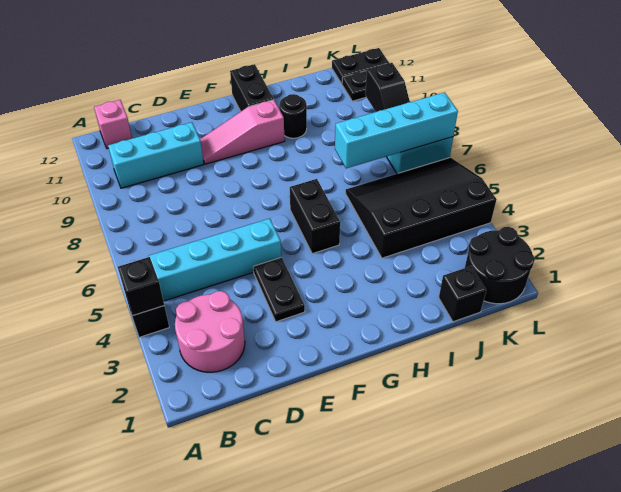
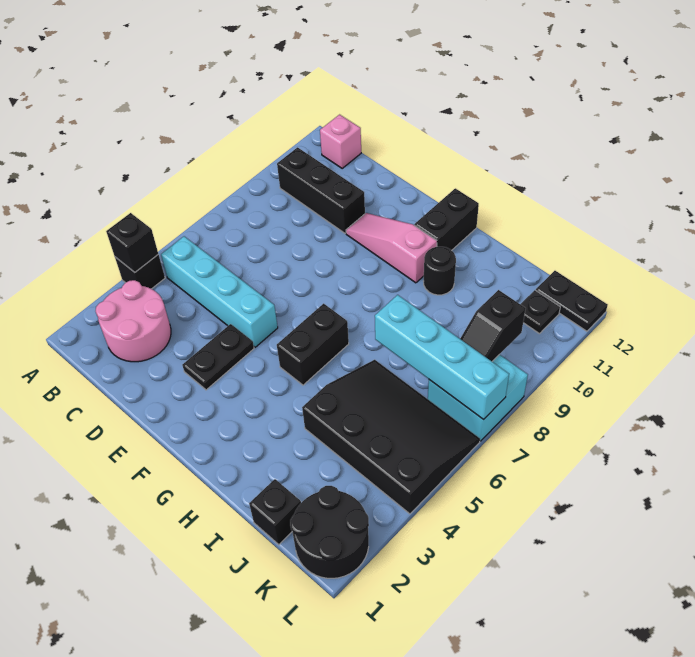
cyan 1x3 brick [108,122,204,188] -> black 1x3 brick [277,147,365,233]

